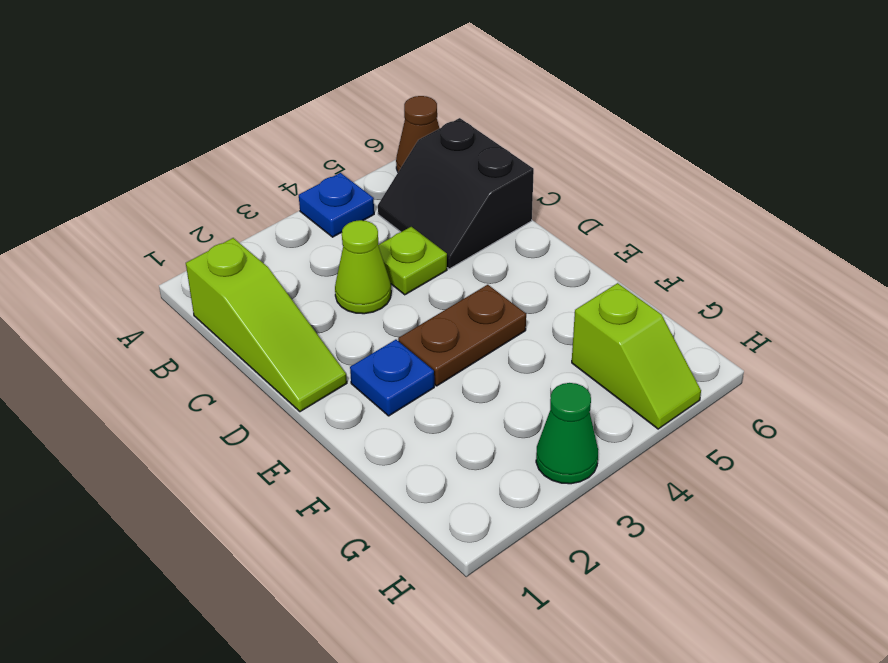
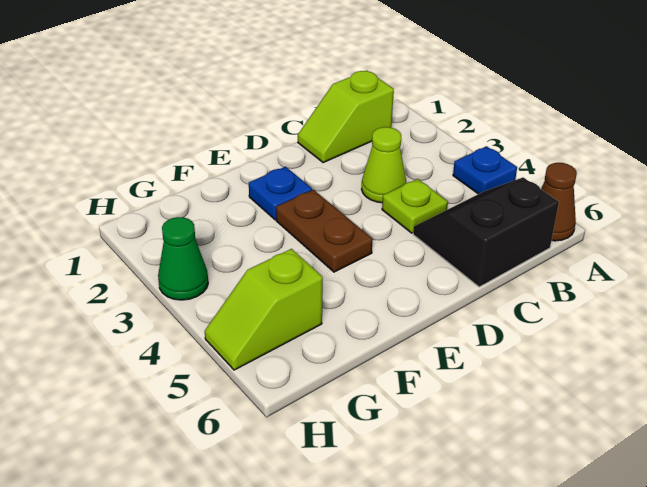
lime 1x3 slope [186,238,347,412] -> lime 1x2 slope [298,71,394,163]

